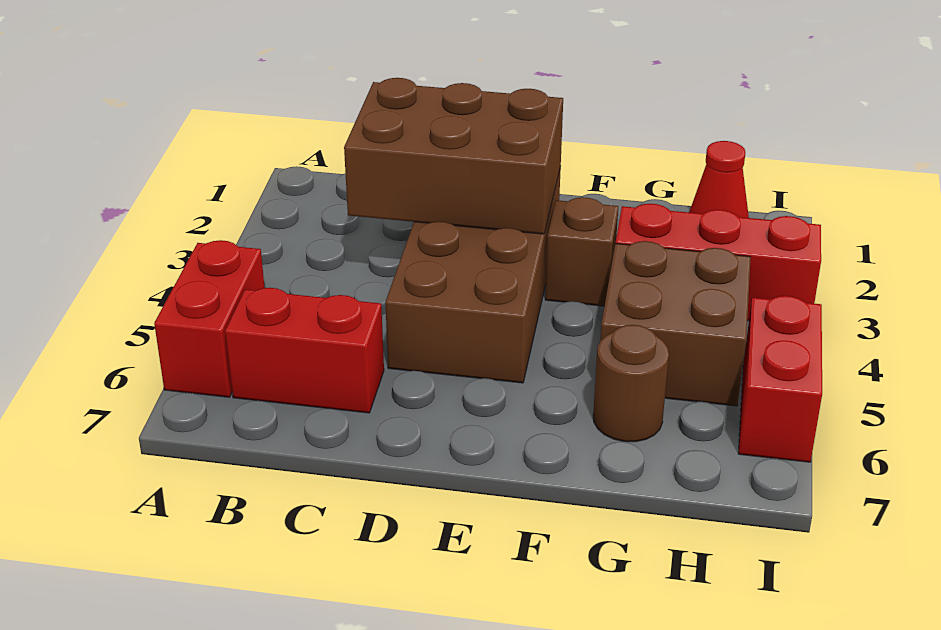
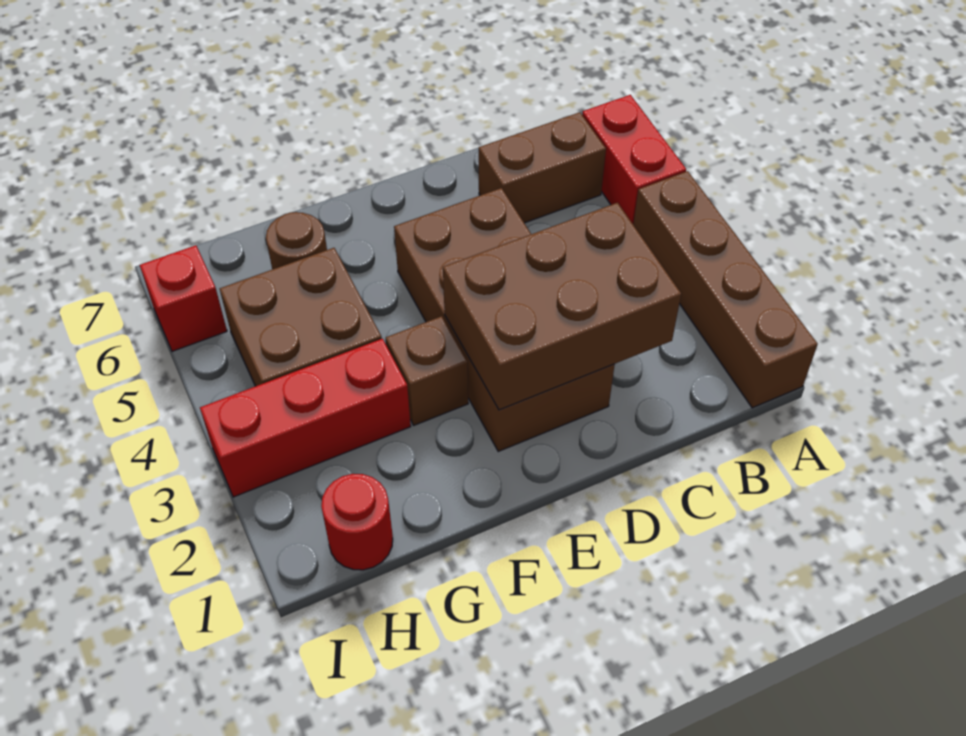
none -> brown 1x4 brick [633,171,818,408]
red 1x2 brick [225,288,384,413] -> brown 1x2 brick [479,112,606,223]
red 1x1 cone [689,141,749,218] -> red 1x1 round brick [321,474,393,570]
red 1x2 brick [738,296,822,462] -> red 1x1 brick [140,245,227,351]

